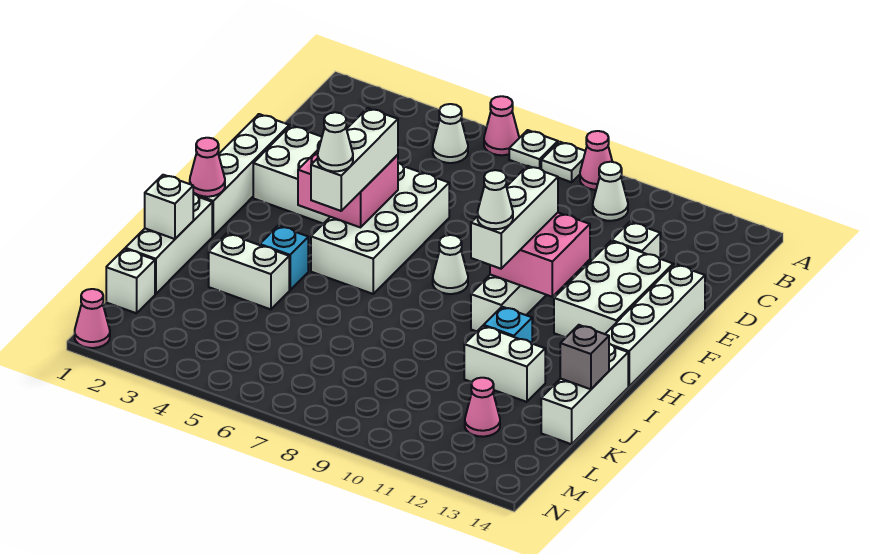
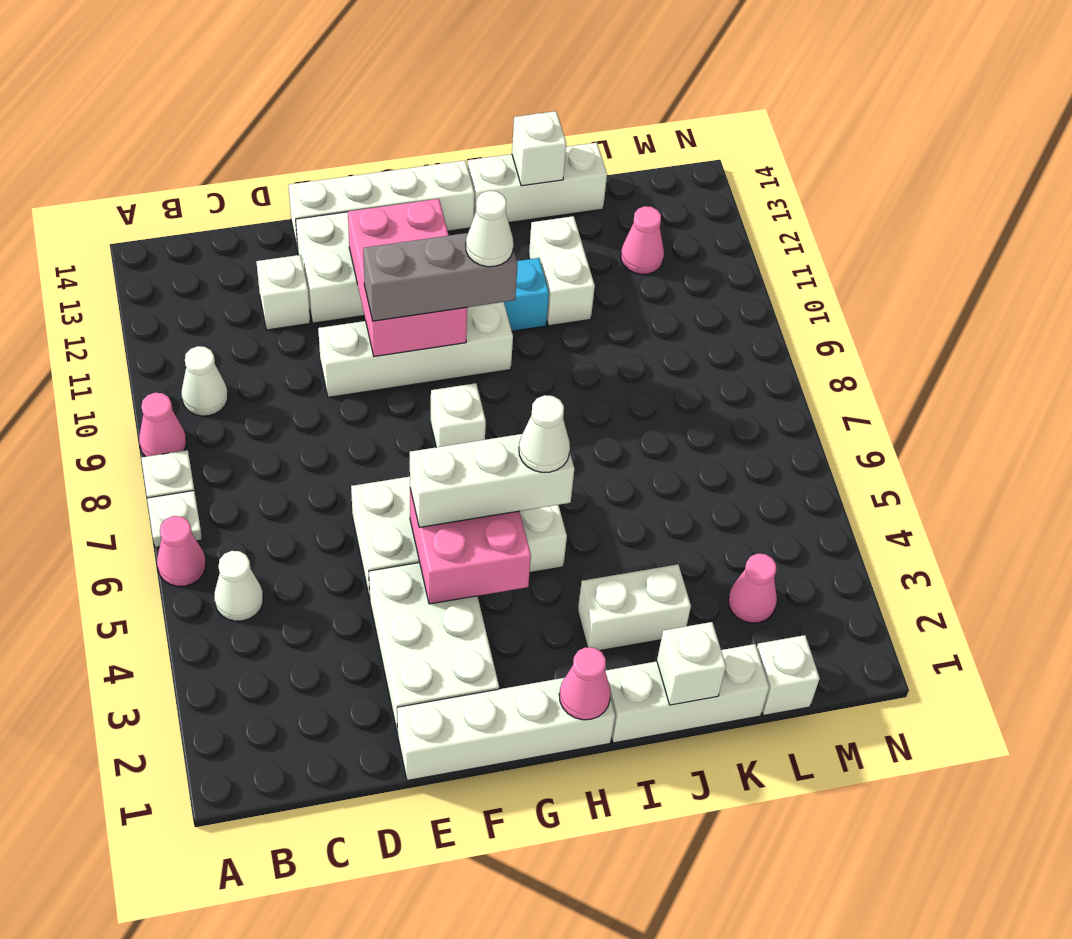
pink 2x2 brick [490,213,590,297] -> pink 2x3 brick [348,199,467,357]
white 1x3 brick [471,166,558,269] -> grey 1x3 brick [363,233,518,321]
white 1x1 cone [433,235,468,294] -> white 1x1 brick [431,383,486,447]
cyan 1x1 brick [260,226,308,290] -> none
white 1x2 brick [209,234,289,309] -> white 1x2 brick turned to [578,564,691,651]
grey 1x1 brick [560,325,609,389] -> white 1x1 brick [512,111,566,186]
pink 1x1 cone [75,289,110,348] -> pink 1x1 cone moved to [728,554,777,623]

